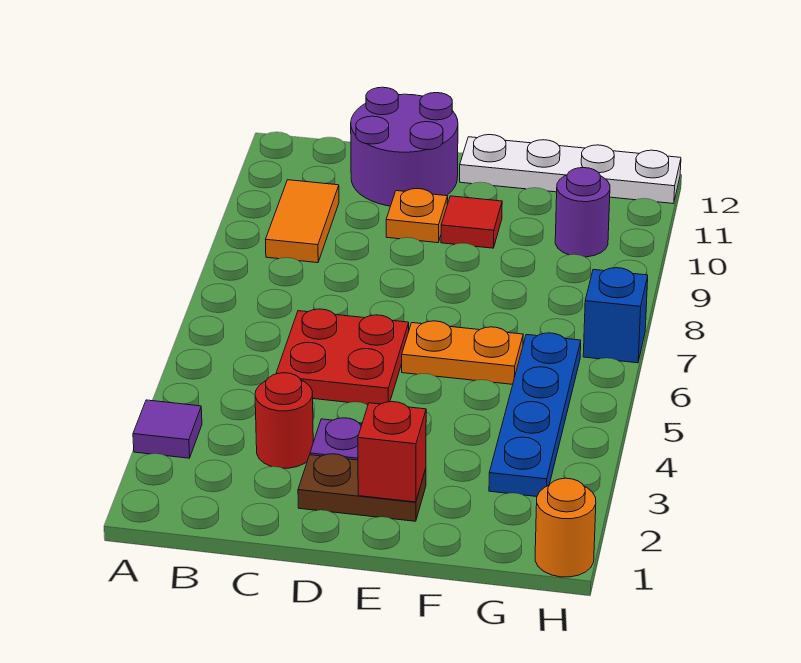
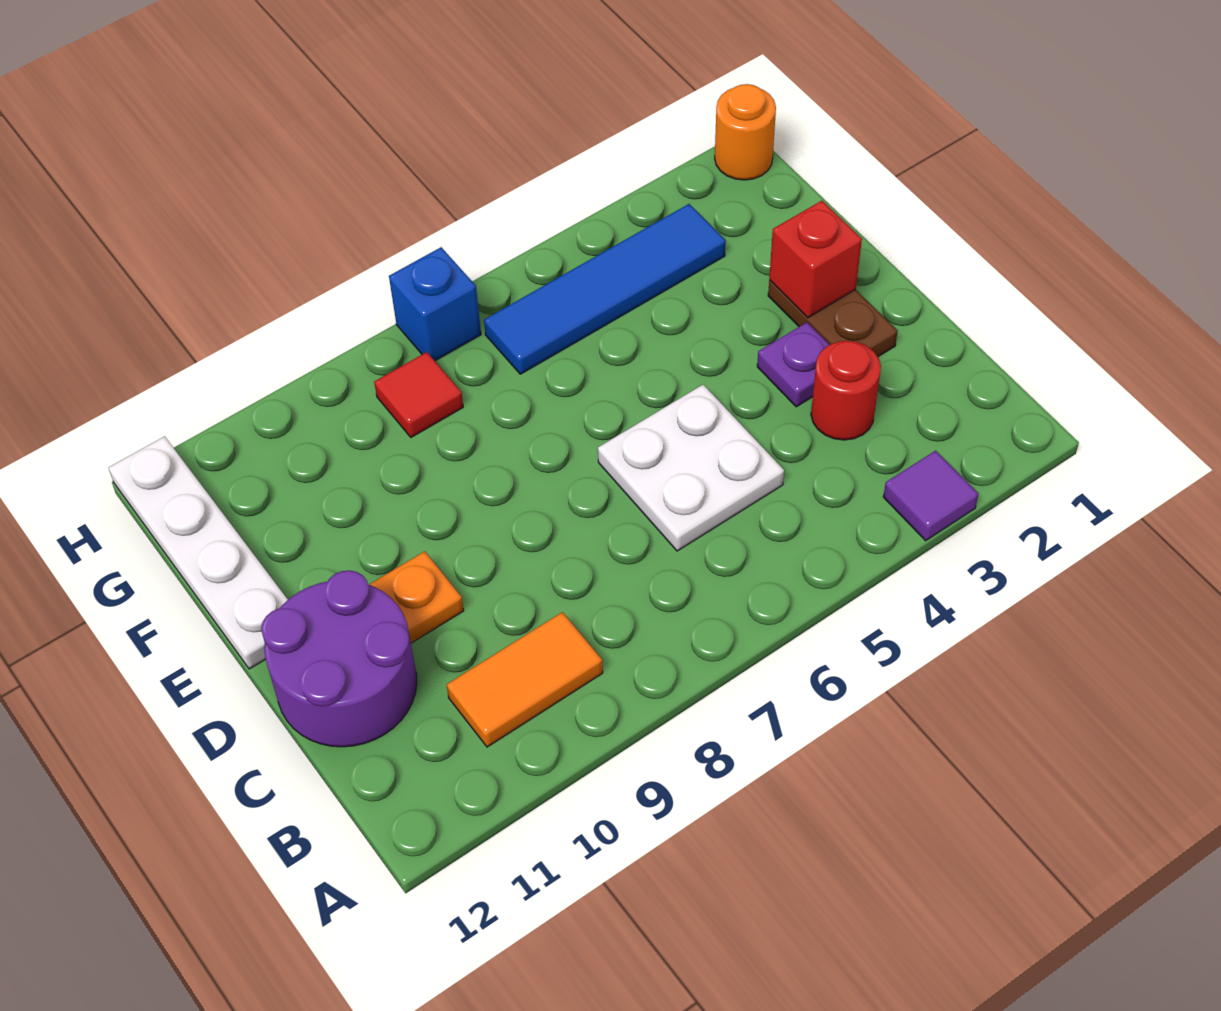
red 2x2 plate [276,309,409,404] -> white 2x2 plate [598,385,784,551]
orange 1x2 plate [402,321,523,384] -> none
red 1x1 tile [441,196,502,248] -> red 1x1 tile moved to [374,352,463,437]
blue 1x4 plate [489,333,581,497] -> blue 1x4 tile [484,204,726,374]
purple 1x1 round brick [555,168,610,257] -> none

